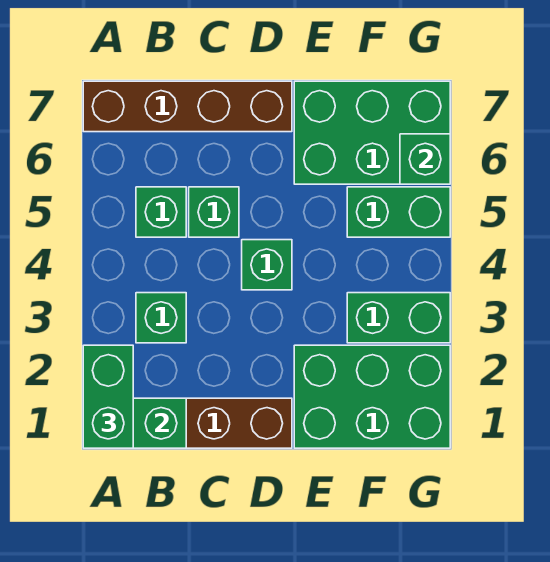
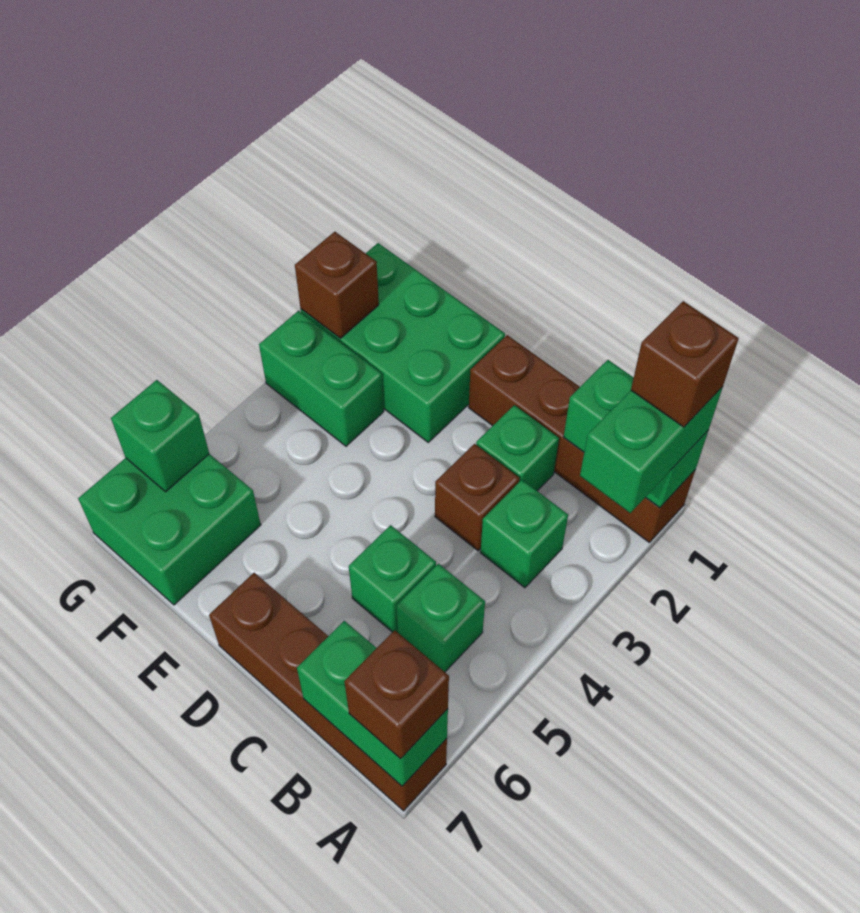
none -> brown 1x1 brick [631,301,739,427]
none -> brown 1x1 brick [344,630,449,759]
none -> brown 1x1 brick [435,444,519,551]
green 1x1 brick [242,240,292,290] -> green 1x1 brick moved to [476,405,559,491]
green 2x3 brick [294,81,450,184] -> green 2x2 brick [78,454,261,605]
green 1x2 brick [347,187,450,237] -> green 1x2 brick moved to [297,621,448,786]
none -> brown 1x1 brick [295,232,379,338]

